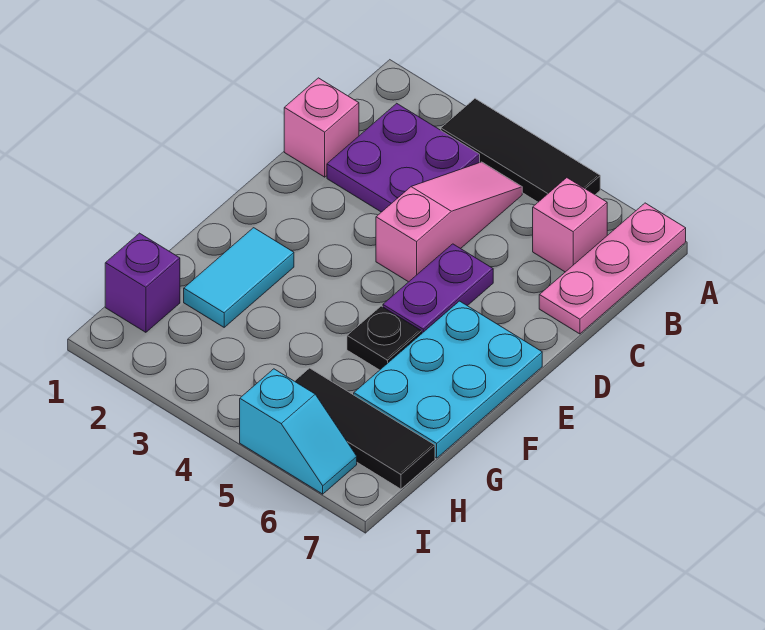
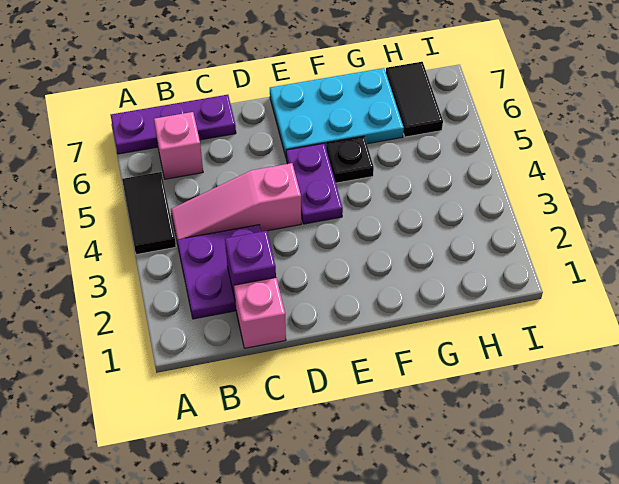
black 1x3 tile [441,99,600,202] -> black 1x2 tile [122,172,176,255]
pink 1x3 plate [539,203,686,334] -> purple 1x3 plate [111,95,236,154]
purple 1x2 plate [383,244,493,333] -> purple 1x2 plate turned to [286,143,343,224]
cyan 1x2 tile [184,228,294,327] -> none
purple 1x1 brick [105,233,180,332] -> purple 1x1 brick moved to [225,231,276,299]
black 1x3 tile [295,368,435,489] -> black 1x2 tile [386,62,443,137]
cyan 1x2 slope [240,369,357,494] -> none

